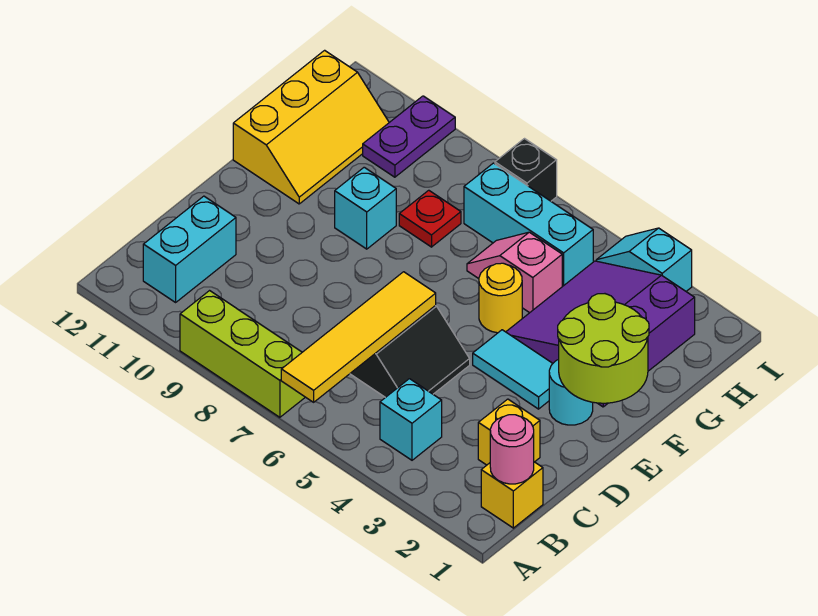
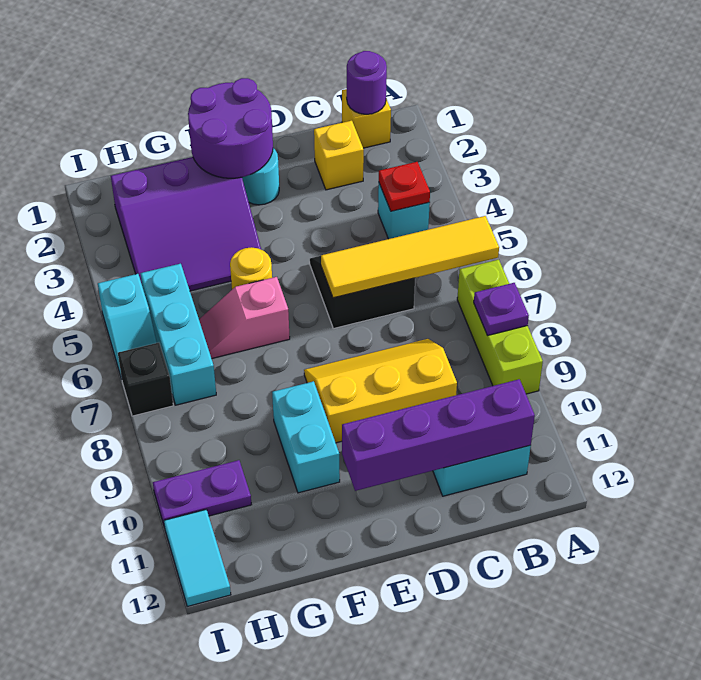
none -> purple 1x1 plate [474,283,529,336]
pink 1x1 round brick [490,415,534,484] -> purple 1x1 round brick [347,51,387,114]
none -> purple 1x4 brick [342,379,535,491]
lime 2x2 round brick [558,294,649,403] -> purple 2x2 round brick [188,78,273,178]
cyan 1x2 tile [473,330,553,409] -> cyan 1x2 tile moved to [164,510,231,606]
cyan 1x1 brick [335,167,396,249] -> cyan 1x2 brick [272,381,340,493]
yellow 2x3 slope [233,50,389,204] -> yellow 2x3 slope moved to [304,339,457,443]
pink 1x2 slope [467,232,562,313] -> pink 1x2 slope turned to [199,277,290,359]
red 1x1 plate [399,190,461,247] -> red 1x1 plate moved to [379,162,430,211]
cyan 1x2 slope [596,228,692,291] -> cyan 1x2 slope moved to [98,274,157,379]

